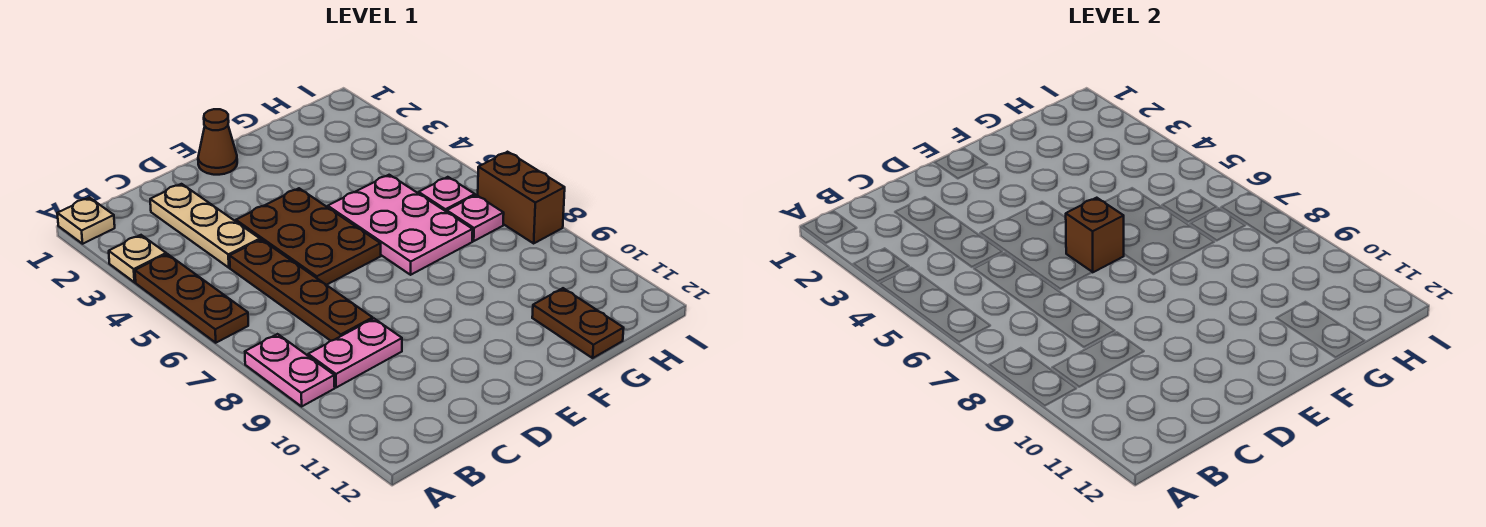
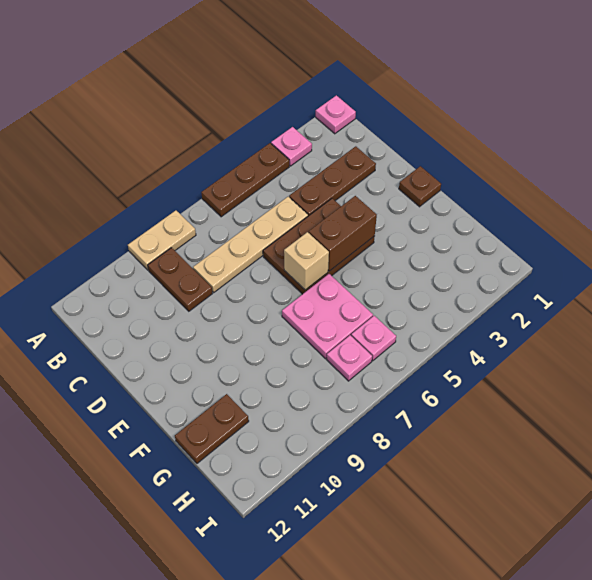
tan 1x1 plate [57,198,115,244] -> pink 1x1 plate [316,95,356,134]
tan 1x1 plate [109,235,166,282] -> pink 1x1 plate [271,127,312,166]
pink 1x2 plate [245,334,335,406] -> tan 1x2 plate [128,211,196,270]
pink 1x2 plate [308,319,402,388] -> brown 1x2 plate [148,248,212,311]
tan 1x3 plate [150,184,260,268] -> brown 1x3 plate [289,146,376,216]
brown 1x4 plate [230,240,373,341] -> tan 1x4 plate [193,197,308,292]
brown 1x1 cone [198,109,237,175] -> brown 1x1 plate [399,166,441,207]
brown 1x1 brick [1066,198,1124,272] -> tan 1x1 brick [284,232,329,290]
pink 2x3 plate [328,175,473,275] -> pink 2x2 plate [282,274,373,359]
brown 1x2 brick [478,152,565,243] -> brown 1x2 brick moved to [309,196,377,271]

